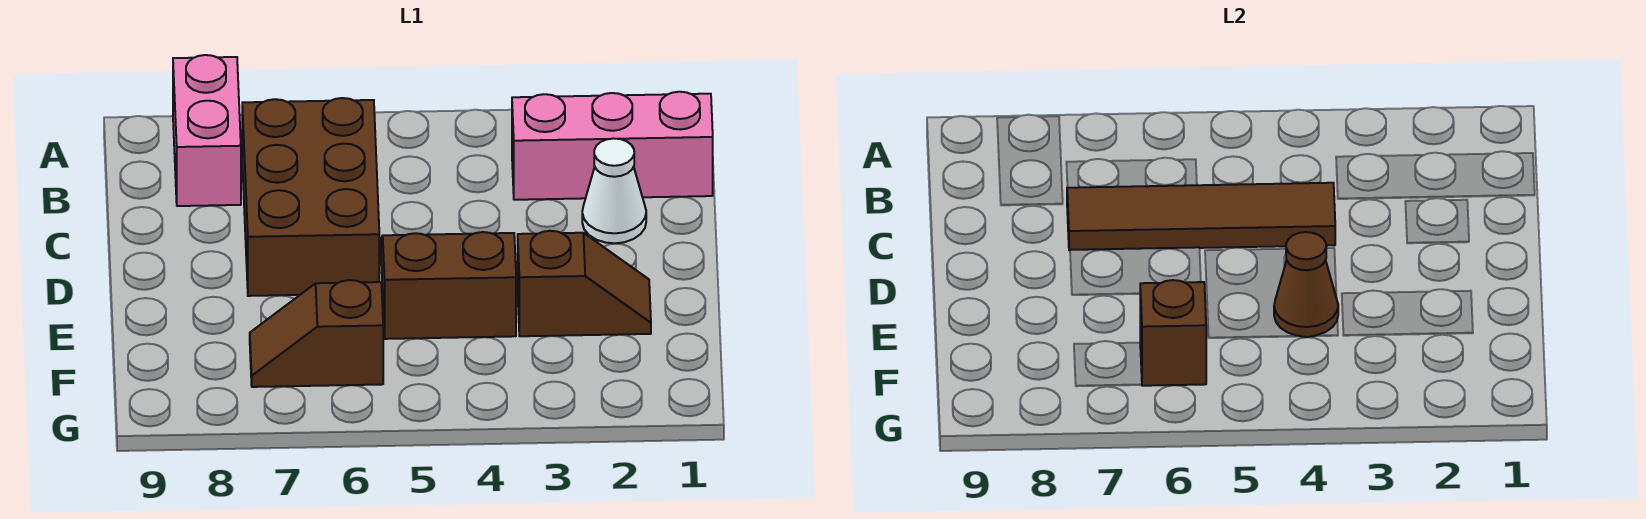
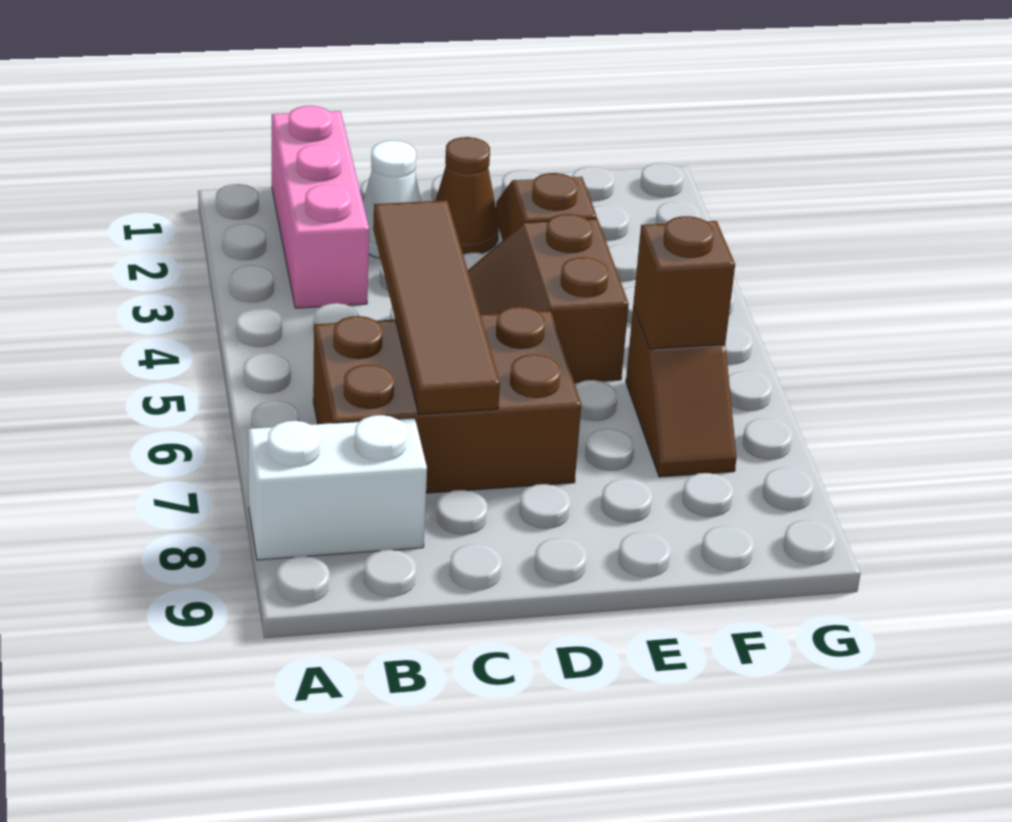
pink 1x2 brick [173,55,241,206] -> white 1x2 brick [248,415,427,560]
brown 1x1 cone [1274,232,1338,337] -> brown 1x1 cone moved to [436,137,499,254]

